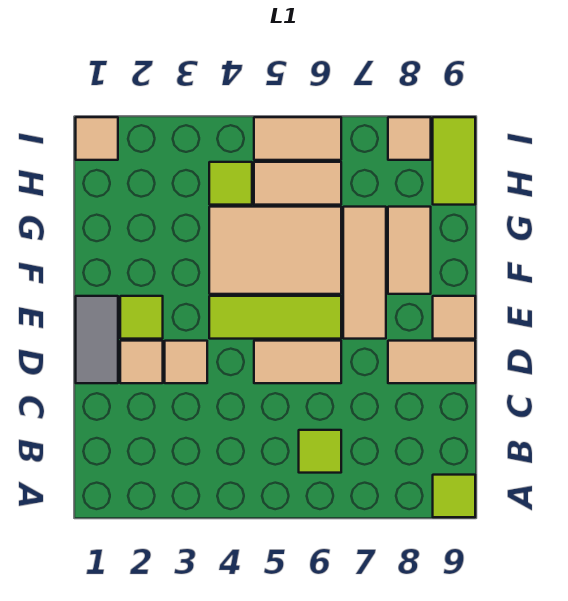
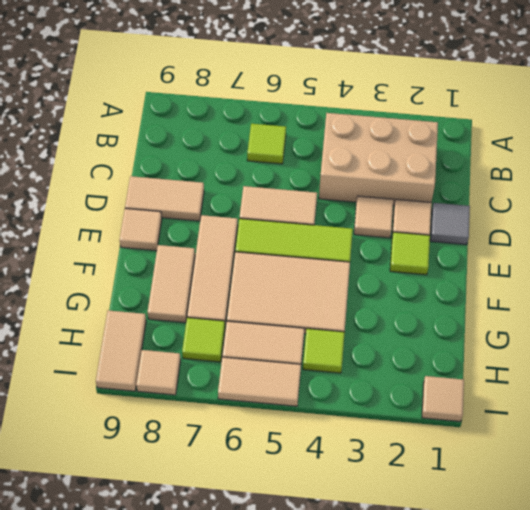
lime 1x1 tile [433,475,475,517] -> lime 1x1 tile moved to [182,318,225,362]
none -> tan 2x3 brick [319,113,438,205]
grey 1x2 tile [76,296,118,383] -> grey 1x1 tile [430,203,470,245]
lime 1x2 tile [433,117,475,205] -> tan 1x2 tile [96,310,146,391]

